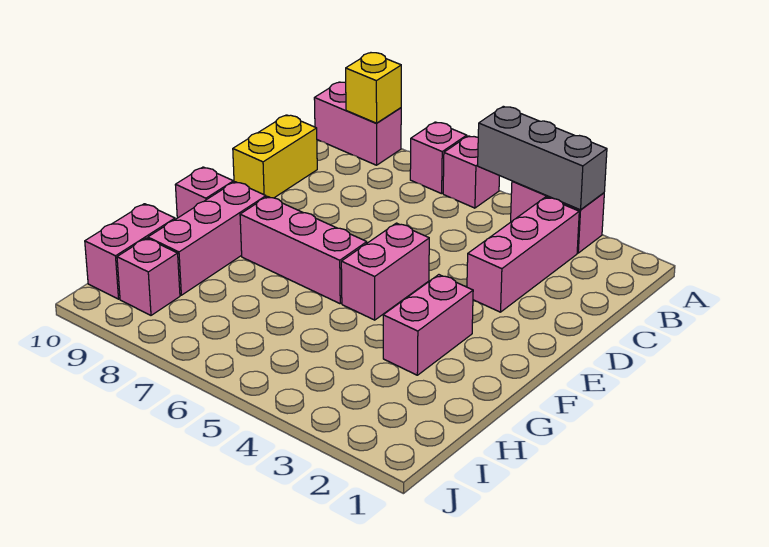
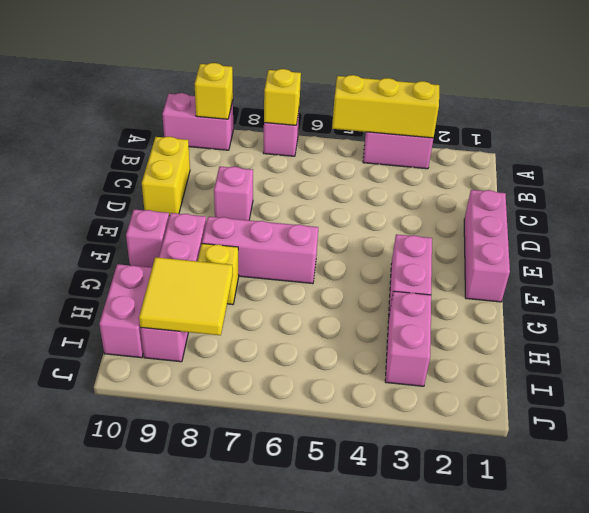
grey 1x3 brick [478,106,607,210] -> yellow 1x3 brick [332,75,439,138]
pink 1x1 brick [443,136,499,208] -> pink 1x1 brick moved to [214,166,253,220]
none -> yellow 1x1 brick [264,69,301,125]
pink 1x3 brick [467,197,579,312] -> pink 1x3 brick moved to [464,190,510,302]
pink 1x2 brick [341,223,429,320] -> pink 1x2 brick moved to [385,291,431,386]
none -> yellow 1x1 brick [198,244,239,305]
none -> yellow 2x2 tile [139,257,233,335]

